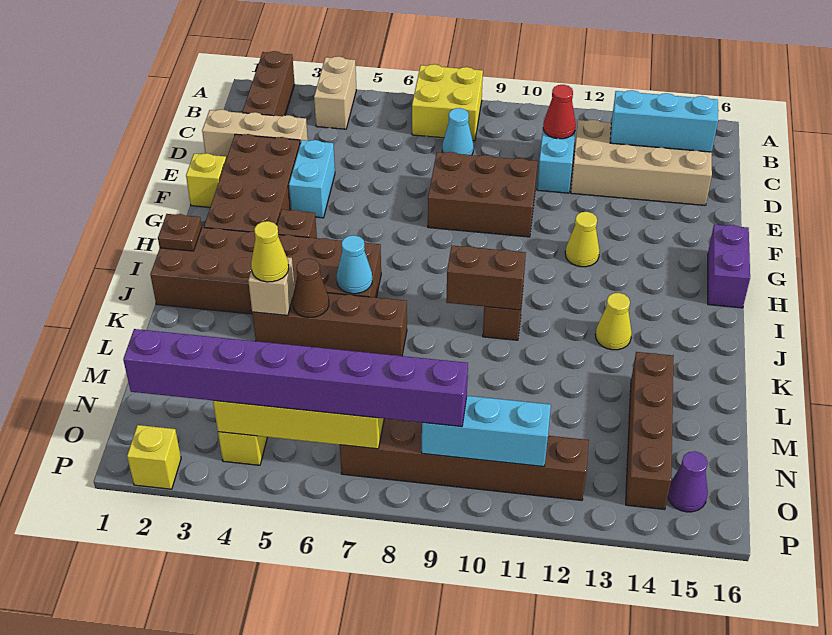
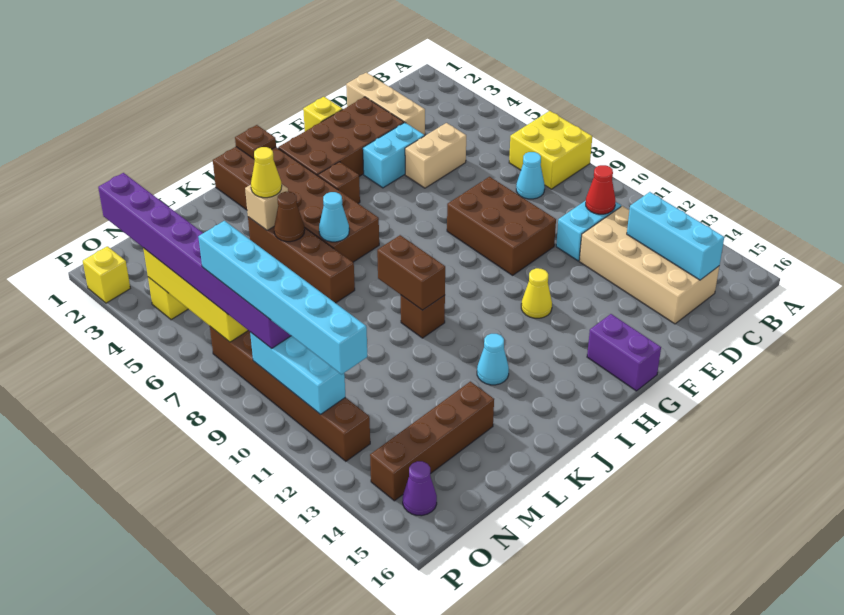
brown 1x3 brick [242,51,295,116] -> none
tan 1x2 brick [314,56,356,129] -> tan 1x2 brick moved to [405,123,466,188]
purple 1x2 brick [708,224,750,308] -> purple 1x2 brick turned to [587,314,661,391]
yellow 1x1 cone [595,293,632,350] -> cyan 1x1 cone [477,334,509,385]
none -> cyan 1x6 brick [198,221,367,374]

